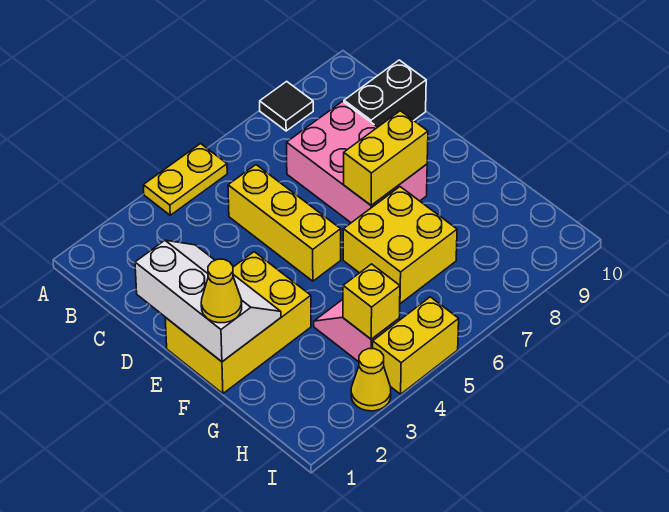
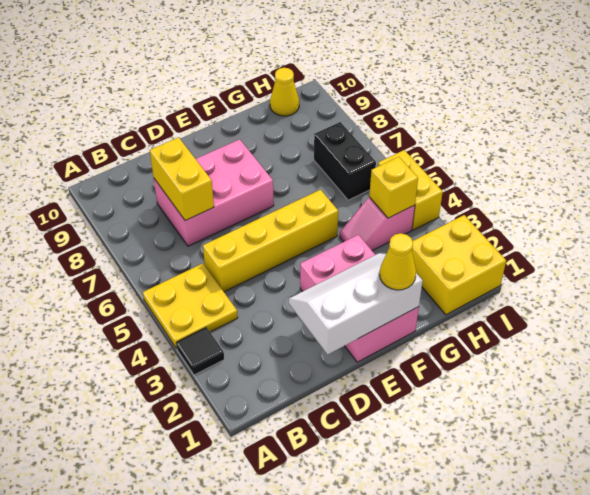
yellow 1x2 plate [143,144,227,215] -> yellow 2x2 plate [143,263,238,349]
black 1x1 tile [260,81,313,131] -> black 1x1 tile moved to [176,327,224,375]
yellow 1x3 brick [228,165,341,281] -> yellow 1x4 brick [203,190,338,292]
black 1x2 brick [344,60,426,127] -> black 1x2 brick moved to [314,122,376,200]
yellow 2x3 brick [165,252,311,394] -> pink 2x3 brick [300,235,419,362]
yellow 1x2 brick [344,111,428,205] -> yellow 1x2 brick moved to [150,137,214,221]
yellow 2x2 brick [343,187,457,304] -> yellow 2x2 brick moved to [412,215,506,315]
yellow 1x1 cone [351,349,391,411] -> yellow 1x1 cone moved to [270,68,299,116]

